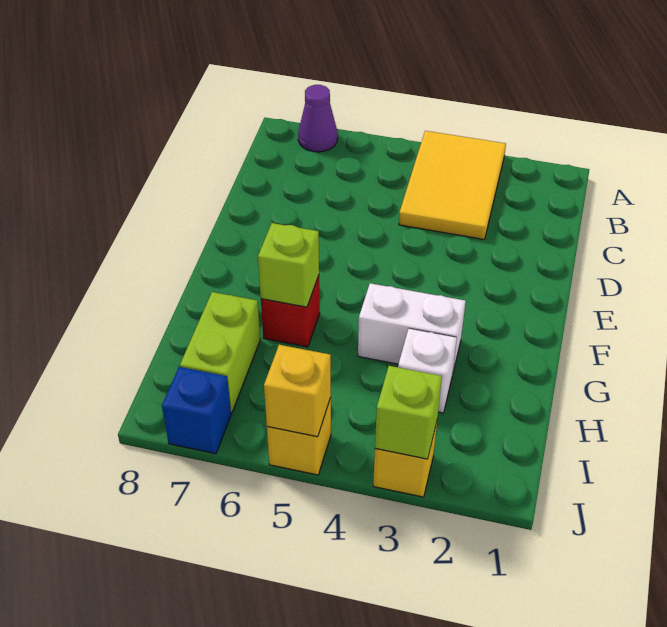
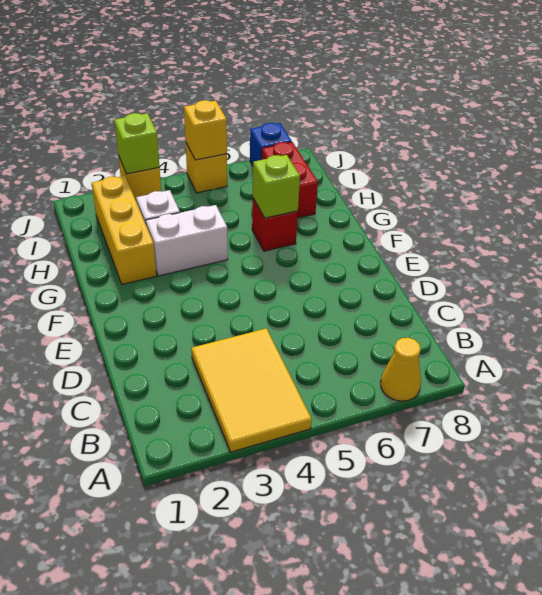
purple 1x1 cone [298,85,338,152] -> yellow 1x1 cone [381,338,421,401]
none -> yellow 1x3 brick [92,176,156,284]
lime 1x2 brick [180,292,260,413] -> red 1x2 brick [262,142,318,218]

